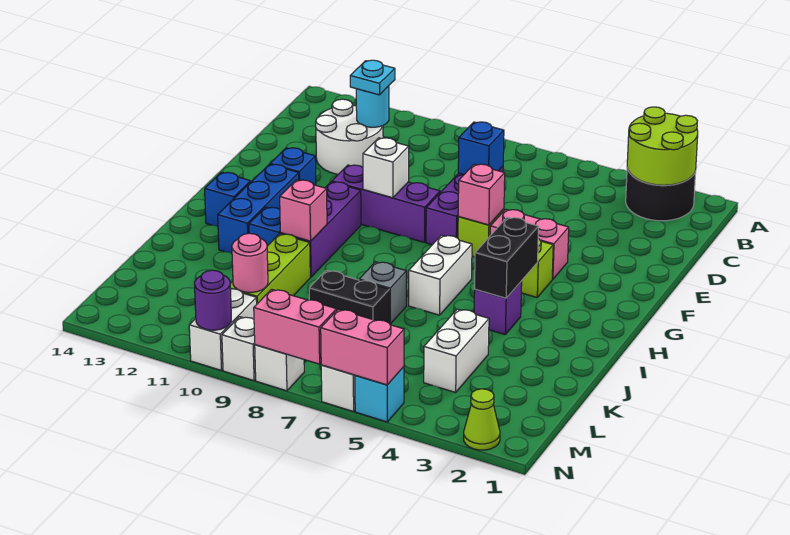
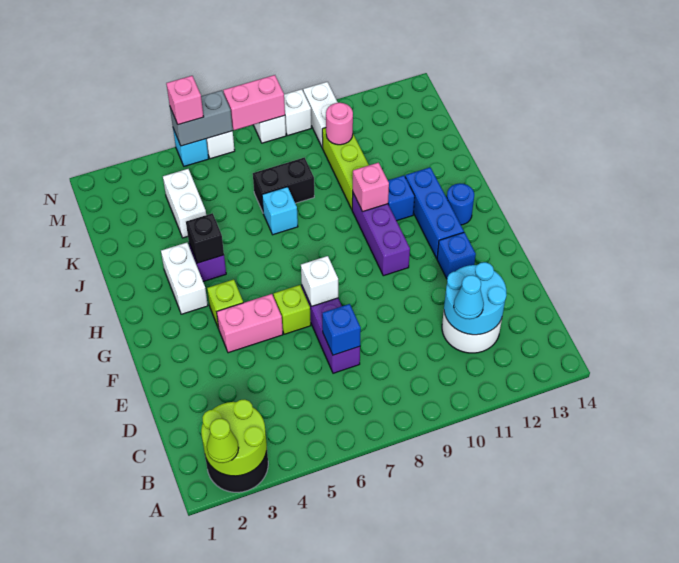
cyan 1x1 round brick [356,86,389,127] -> cyan 2x2 round brick [444,262,506,335]
cyan 1x1 plate [350,60,395,95] -> cyan 1x1 cone [454,275,484,319]
pink 1x1 brick [458,164,505,225] -> pink 1x1 brick moved to [166,76,204,125]
purple 1x3 brick [332,165,440,242] -> none
white 1x1 brick [363,138,409,198] -> white 1x1 brick moved to [301,256,338,307]
black 1x2 brick [475,217,539,298] -> black 1x1 brick [186,213,224,263]
white 1x2 brick [409,235,472,315] -> white 1x2 brick moved to [161,243,208,314]
blue 1x1 brick [205,172,251,226] -> blue 1x1 round brick [447,183,474,225]
grey 1x1 brick [359,262,406,324] -> cyan 1x1 brick [262,187,298,235]
lime 1x1 cone [464,389,500,450] -> lime 1x1 cone moved to [207,418,239,463]
pink 1x2 brick [321,309,404,385] -> grey 1x2 brick [170,90,233,146]
purple 1x1 round brick [195,270,231,330] -> none

